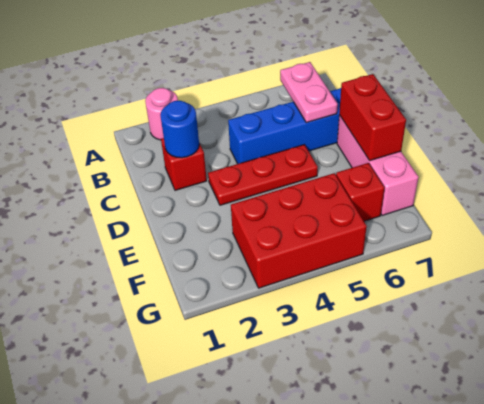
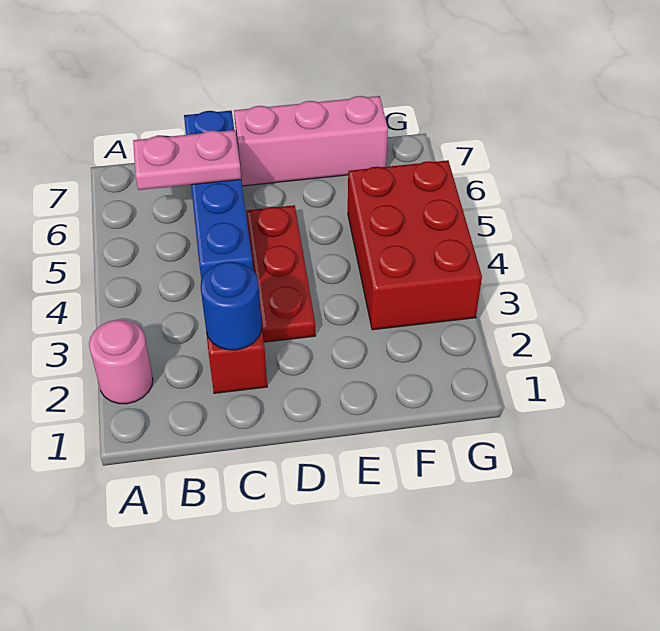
red 1x2 brick [339,74,406,161] -> none
red 1x1 brick [336,163,385,221] -> none

